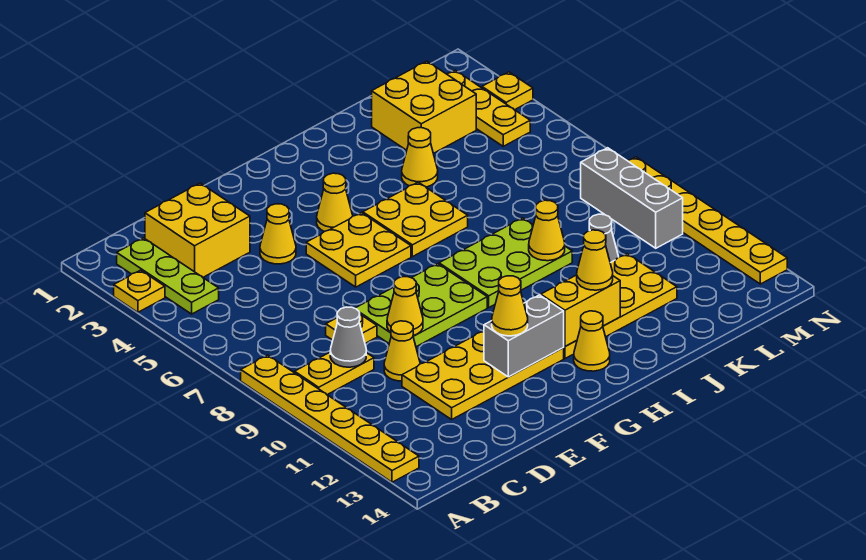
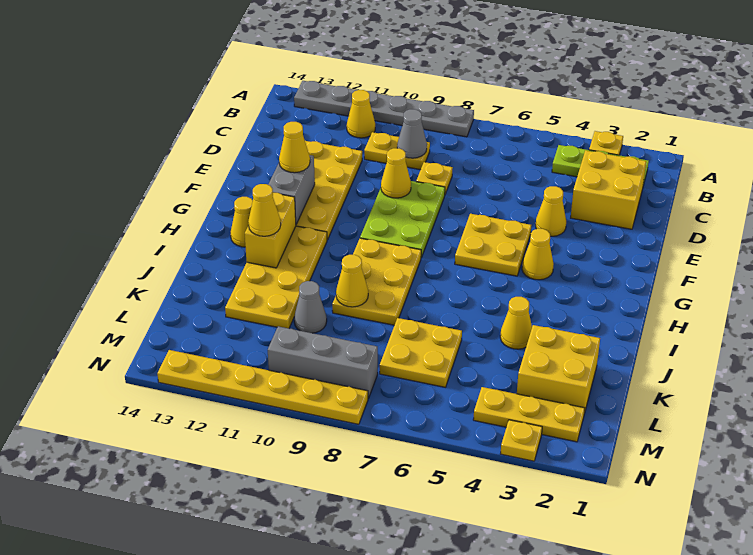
yellow 1x6 plate [241,355,419,482] -> grey 1x6 plate [294,81,474,137]
yellow 1x2 plate [295,352,374,395] -> yellow 1x2 plate turned to [364,132,430,170]
yellow 1x1 cone [384,321,420,381] -> yellow 1x1 cone moved to [347,90,375,138]
yellow 2x2 plate [363,182,468,257] -> yellow 2x2 plate moved to [380,318,462,387]
lime 2x3 plate [439,218,572,307] -> yellow 2x3 plate [332,238,421,325]

